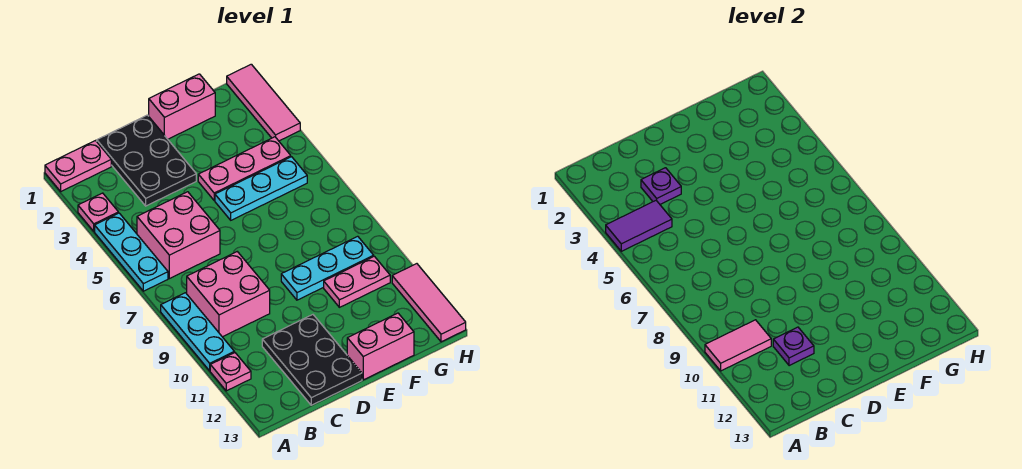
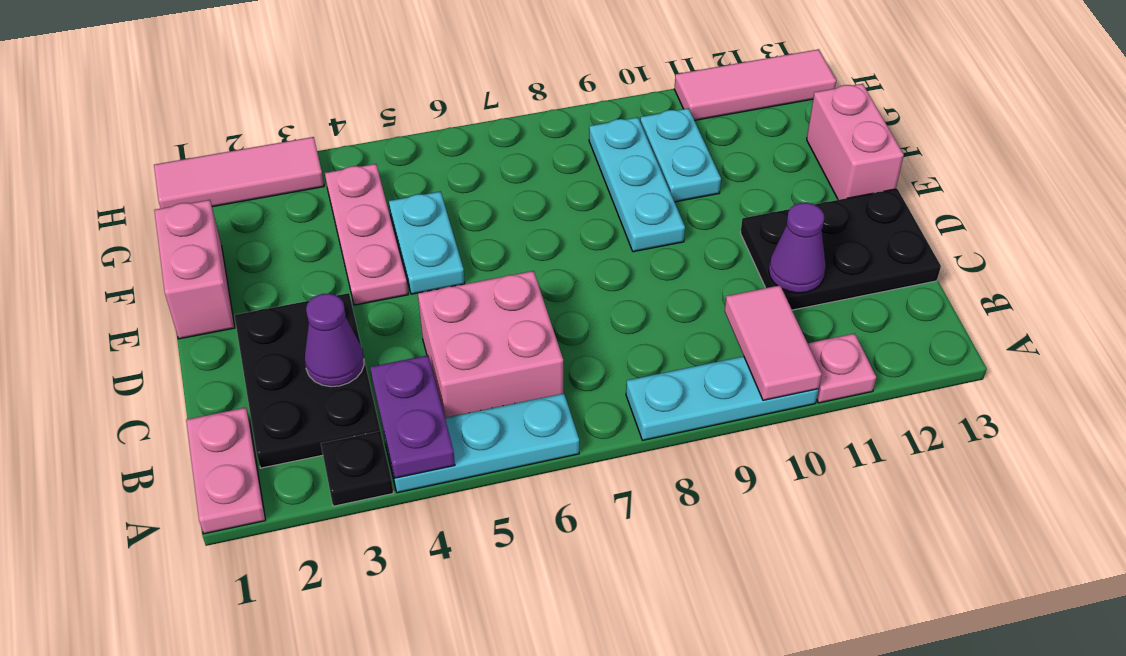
pink 1x1 plate [78,193,118,231] -> black 1x1 plate [321,431,393,506]
purple 1x2 tile [606,201,672,251] -> purple 1x2 plate [370,355,455,478]
pink 2x2 brick [187,252,270,337] -> none
black 2x3 plate [97,115,196,206] -> black 2x3 plate turned to [234,293,380,468]
purple 1x1 plate [641,168,681,204] -> purple 1x1 cone [305,293,364,387]
purple 1x1 plate [773,327,814,366] -> purple 1x1 cone [769,203,826,293]
cyan 1x3 plate [215,157,307,220] -> cyan 1x2 plate [389,191,465,294]
pink 1x2 plate [324,256,390,307] -> cyan 1x2 plate [640,108,721,202]

